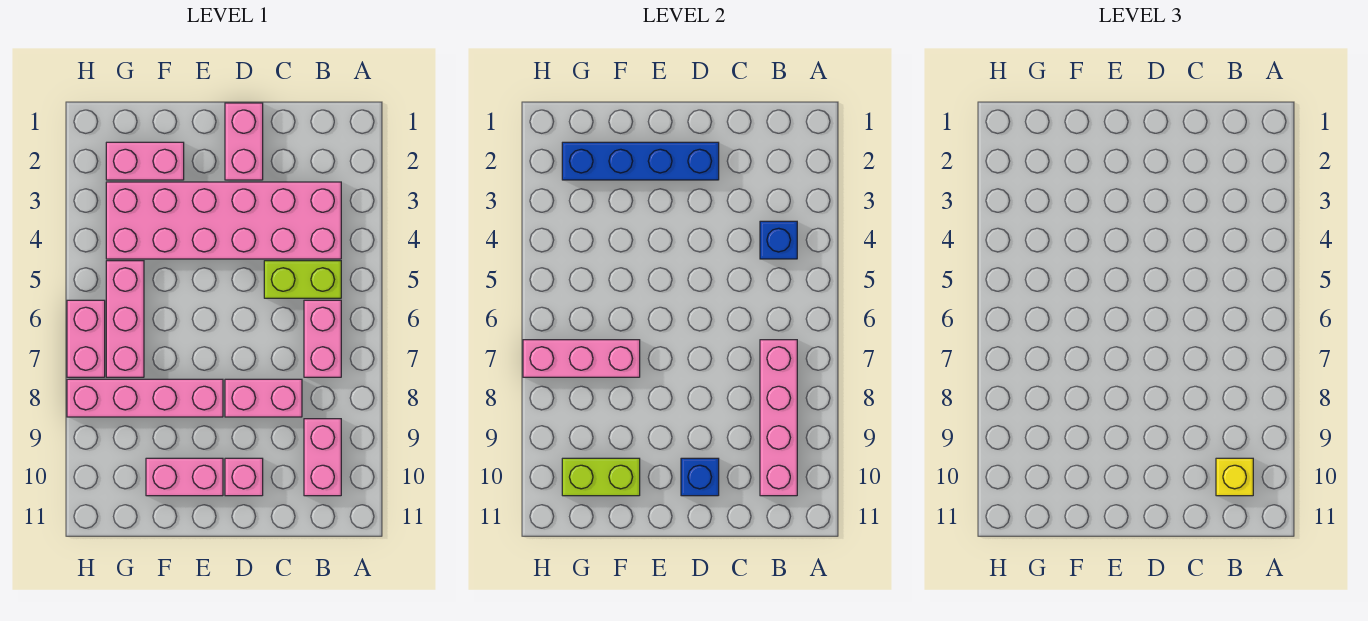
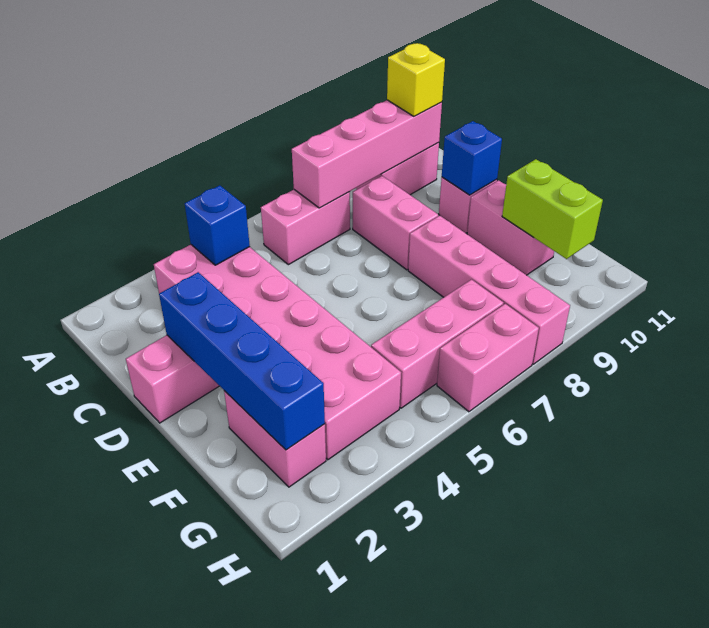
lime 1x2 brick [264,261,341,298] -> none
pink 1x3 brick [523,340,640,377] -> none

